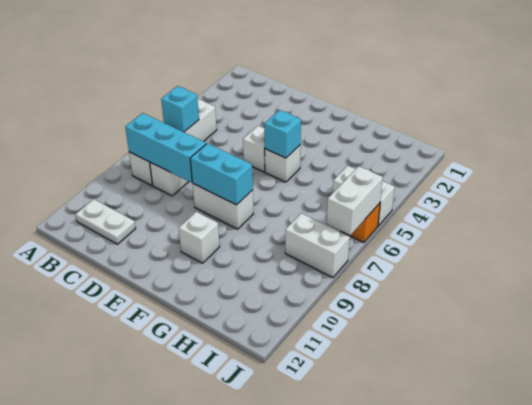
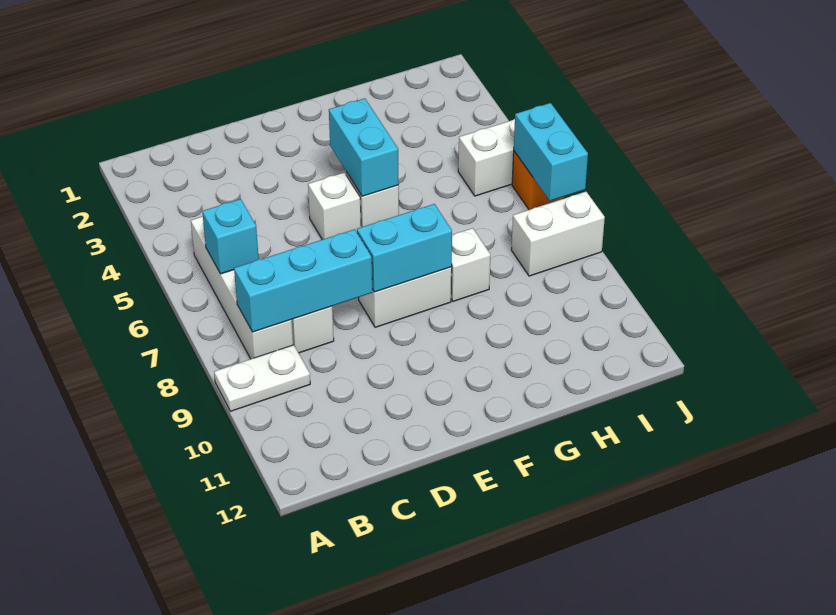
white 1x2 plate [75,199,136,244] -> white 1x2 plate moved to [214,345,310,411]
cyan 1x1 brick [264,110,301,158] -> cyan 1x2 brick [329,98,399,196]
white 1x1 brick [179,212,220,263] -> white 1x1 brick moved to [451,228,490,301]
white 1x2 brick [326,166,383,235] -> cyan 1x2 brick [514,103,588,201]

